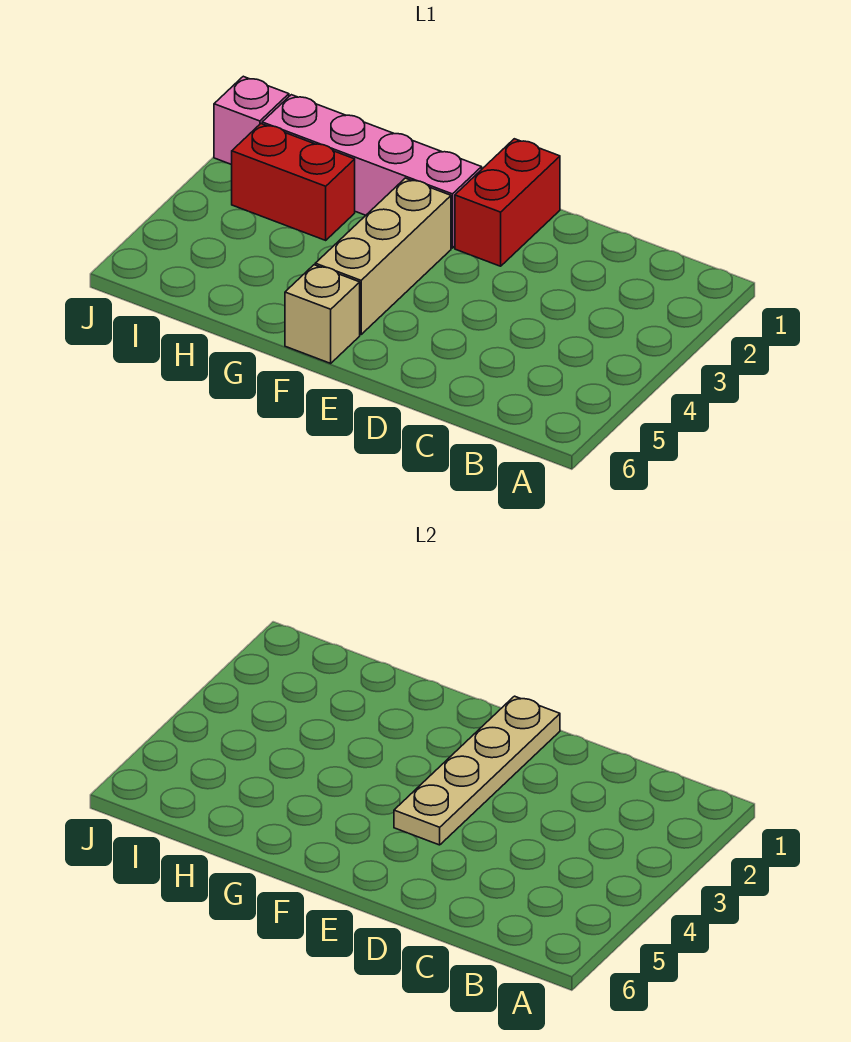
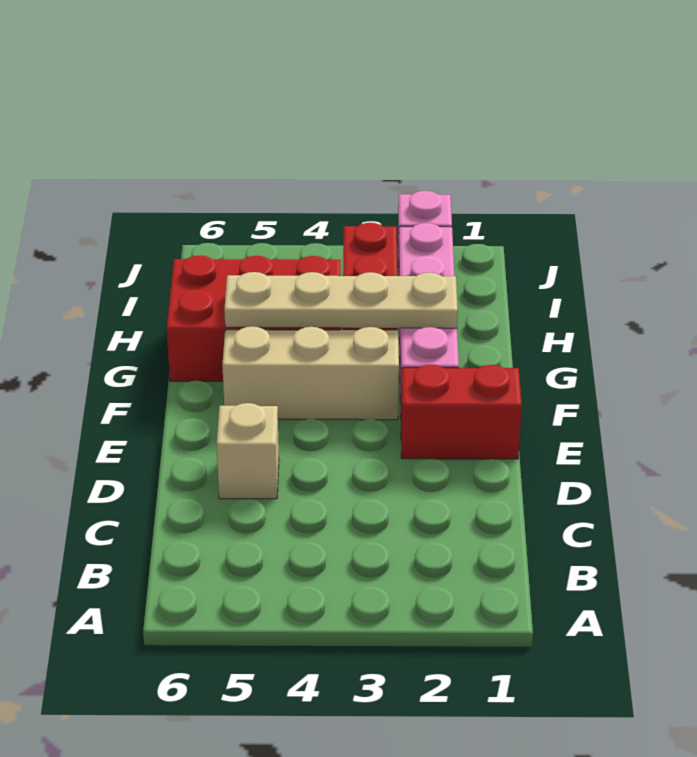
tan 1x4 plate [394,696,560,845] -> tan 1x4 plate moved to [224,272,458,328]
tan 1x1 brick [285,265,360,363] -> tan 1x1 brick moved to [217,403,279,499]
none -> red 2x3 brick [167,256,341,381]

